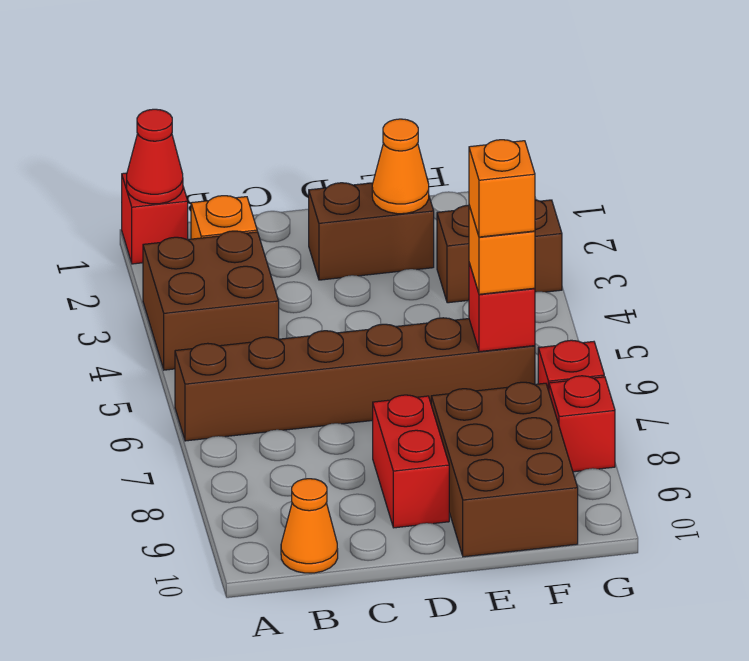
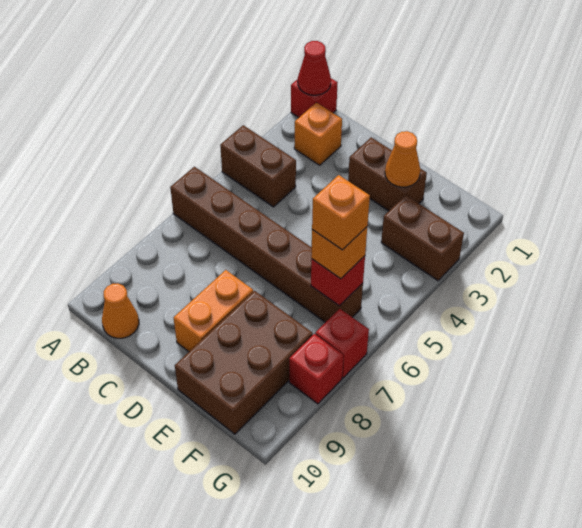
brown 2x2 brick [143,231,279,370] -> brown 1x2 brick [220,125,296,207]
red 1x2 brick [373,395,449,528] -> orange 1x2 brick [174,270,253,352]

